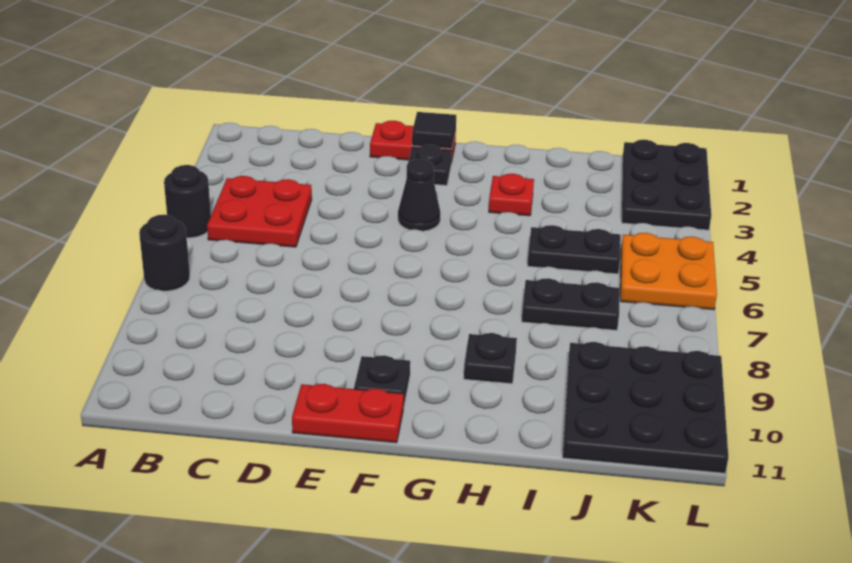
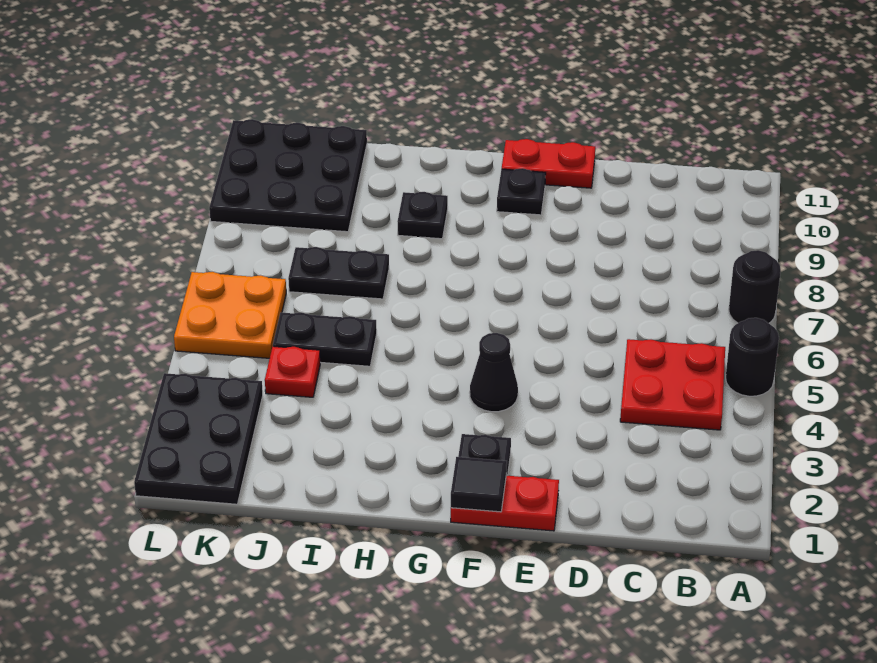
red 1x1 plate [489,174,534,216] -> red 1x1 plate moved to [265,346,320,397]

